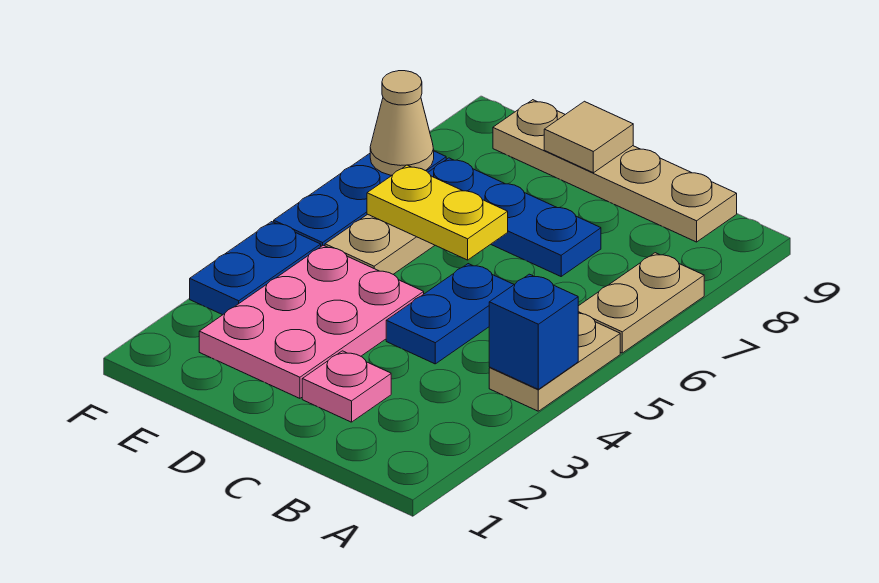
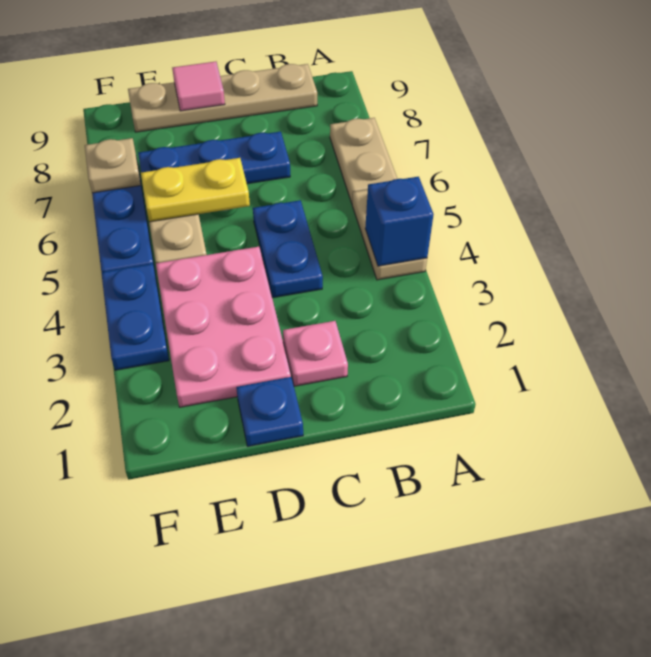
none -> blue 1x1 plate [236,377,303,446]
tan 1x1 tile [544,101,633,173] -> pink 1x1 tile [172,62,225,111]
tan 1x1 cone [370,71,434,175] -> tan 1x1 plate [85,138,141,193]

